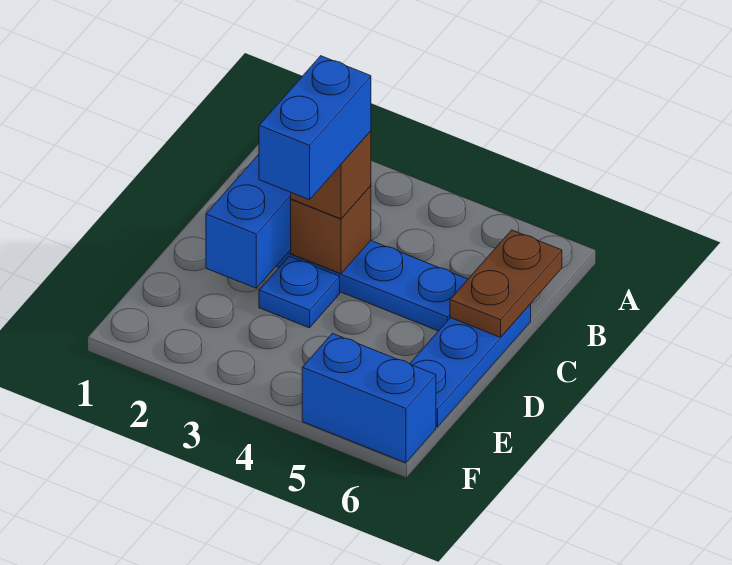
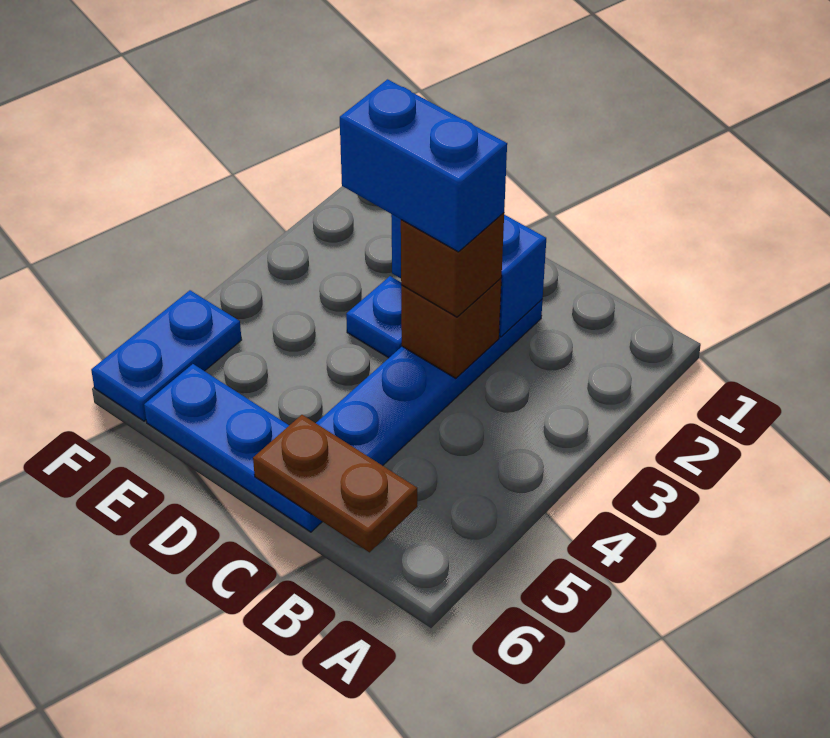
blue 1x2 brick [302,333,436,463] -> blue 1x2 plate [91,290,242,421]

